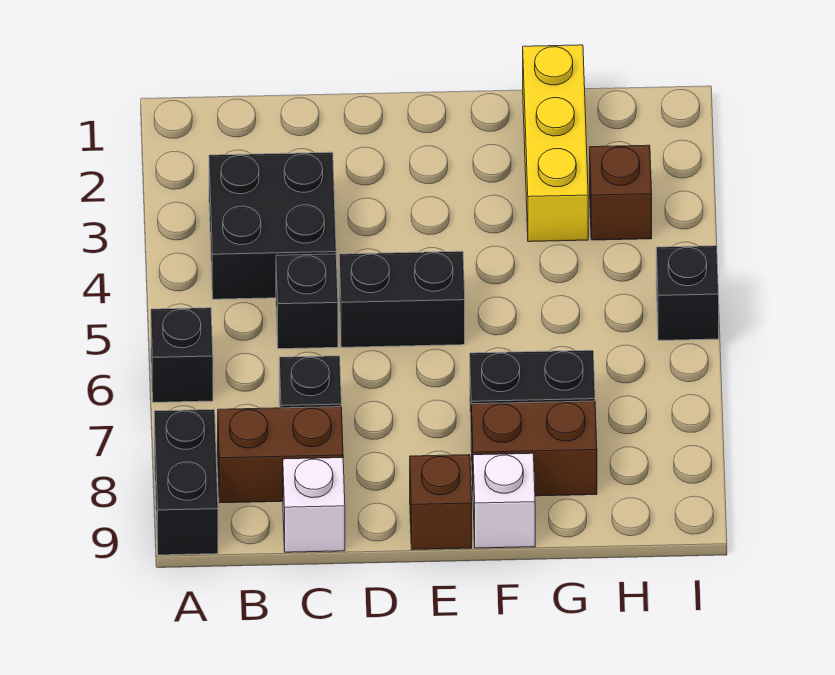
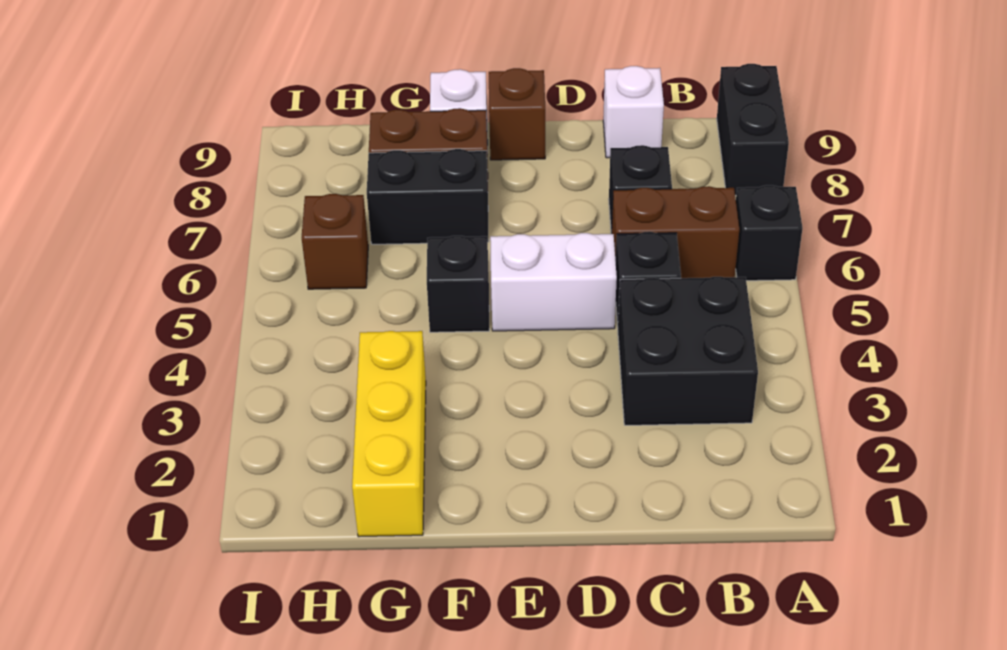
brown 1x2 brick [218,407,343,503] -> brown 1x2 brick moved to [612,186,739,278]
black 1x2 brick [339,251,465,347] -> white 1x2 brick [490,233,617,331]
brown 1x1 brick [590,145,652,240] -> brown 1x1 brick moved to [302,194,368,289]
black 1x1 brick [656,246,719,341] -> black 1x1 brick moved to [427,236,489,332]

